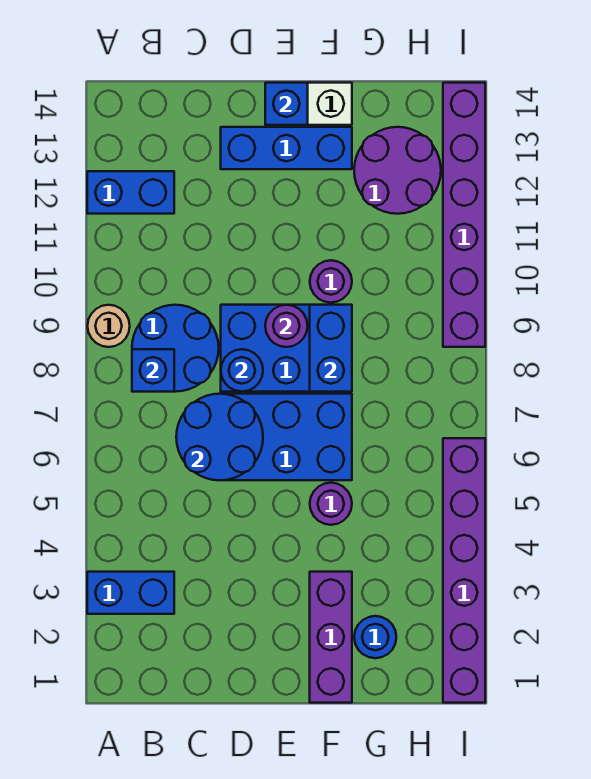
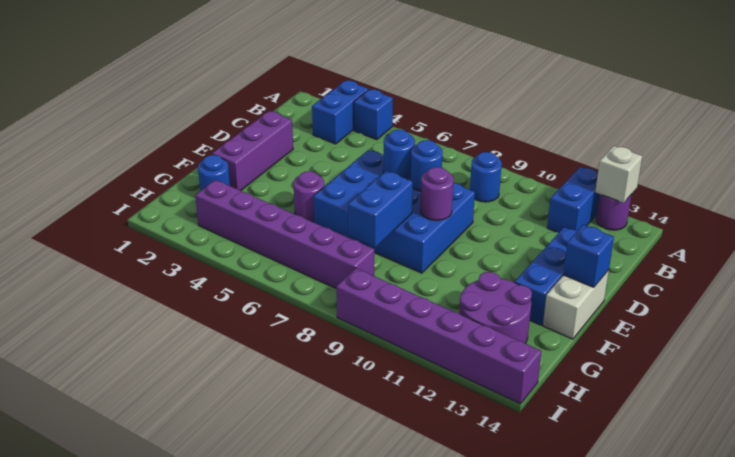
tan 1x1 round brick [88,305,130,347] -> none
none -> white 1x1 brick [595,146,642,203]
blue 2x2 round brick [132,305,219,392] -> blue 1x1 round brick [470,152,502,202]
blue 1x1 brick [132,349,174,392] -> blue 1x1 brick moved to [354,89,393,140]
blue 2x2 round brick [176,394,263,480] -> blue 1x1 round brick [383,130,415,179]
purple 1x3 brick [310,572,352,703] -> purple 1x3 brick turned to [212,111,293,191]
blue 1x2 brick [310,305,352,392] -> blue 1x2 brick turned to [348,171,413,247]
purple 1x1 round brick [310,260,352,303] -> purple 1x1 round brick moved to [596,194,632,230]
purple 1x6 brick [443,438,485,703] -> purple 1x6 brick moved to [195,180,374,288]

